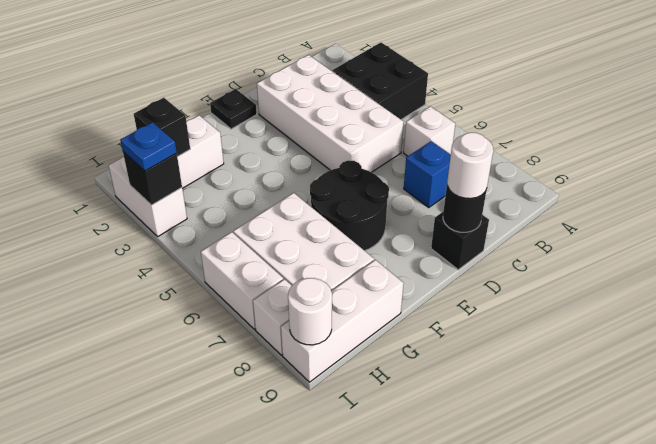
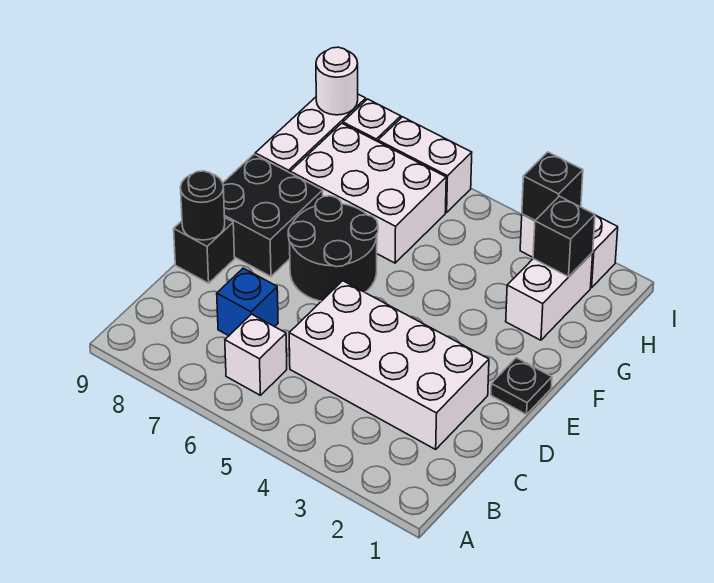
black 2x2 brick [332,43,428,120] -> black 2x2 brick moved to [223,154,323,276]
white 1x1 round brick [447,133,493,199] -> none
blue 1x1 plate [120,122,177,171] -> none

